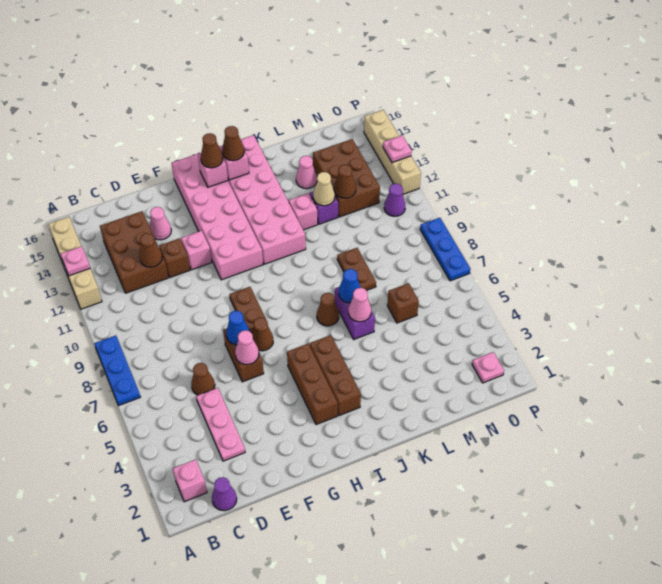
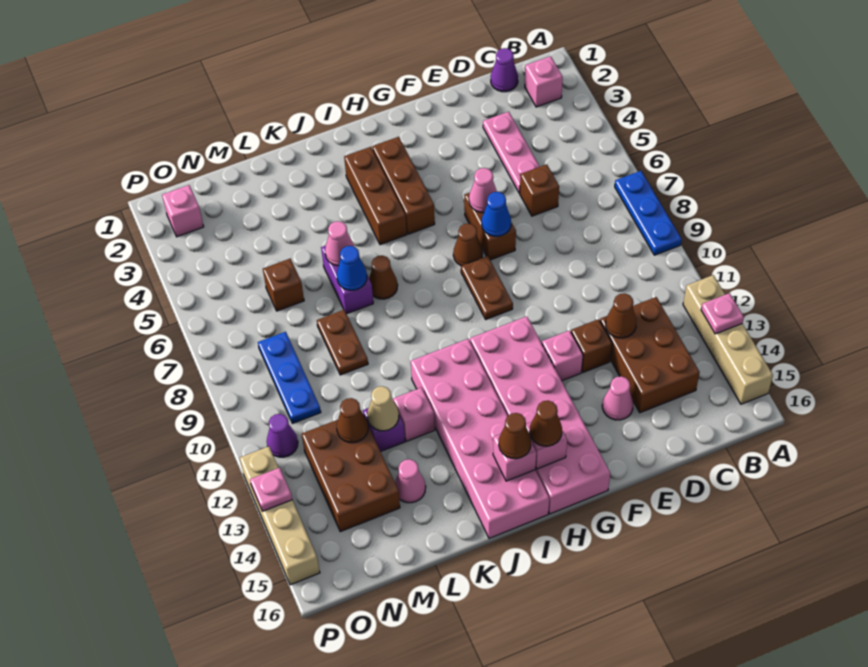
brown 1x1 cone [191,363,215,395] -> brown 1x1 brick [520,164,559,216]
pink 1x1 plate [472,352,504,383] -> pink 1x1 brick [162,185,204,237]
blue 1x3 plate [420,218,470,281] -> blue 1x3 plate moved to [258,332,321,424]

